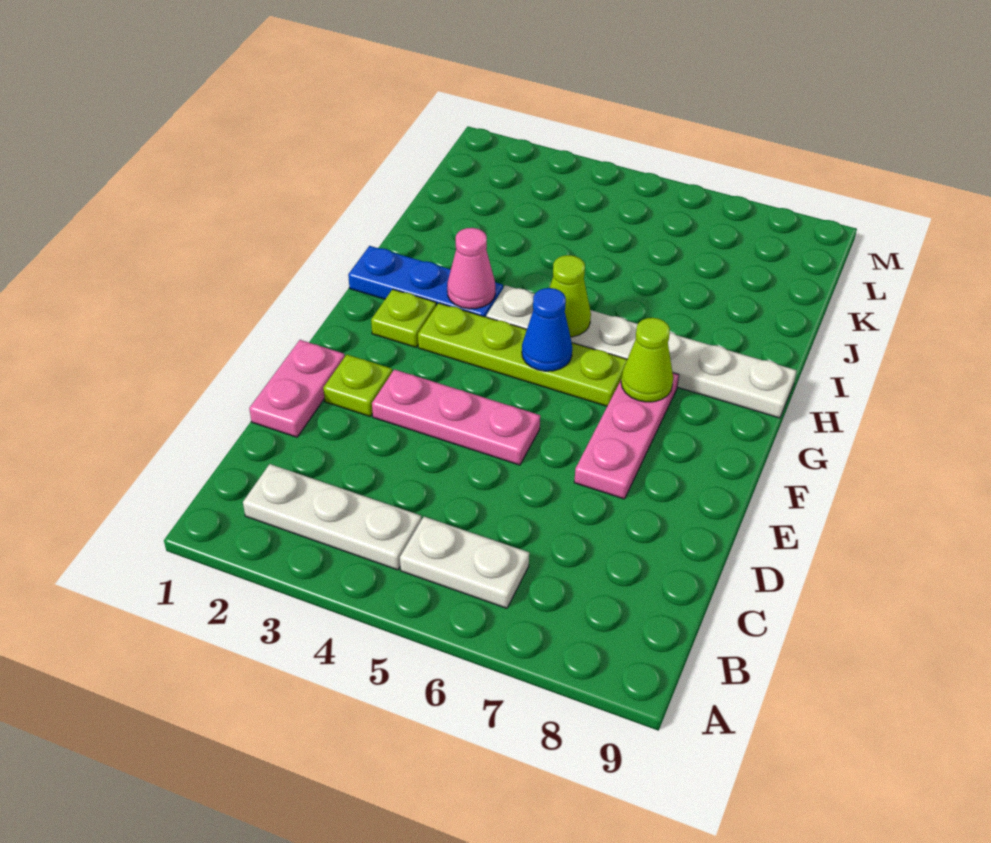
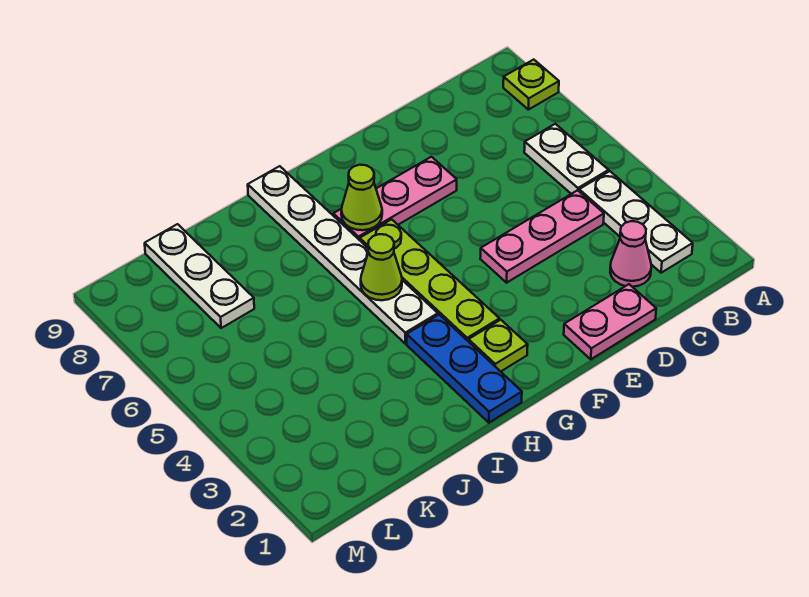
lime 1x1 plate [323,355,392,417] -> lime 1x1 plate moved to [503,60,559,110]
pink 1x3 plate [372,369,540,465] -> pink 1x3 plate turned to [480,190,604,283]
blue 1x1 cone [522,288,572,371] -> none
pink 1x1 cone [447,228,495,309] -> pink 1x1 cone moved to [610,221,651,287]
none -> white 1x3 plate [145,224,254,328]

